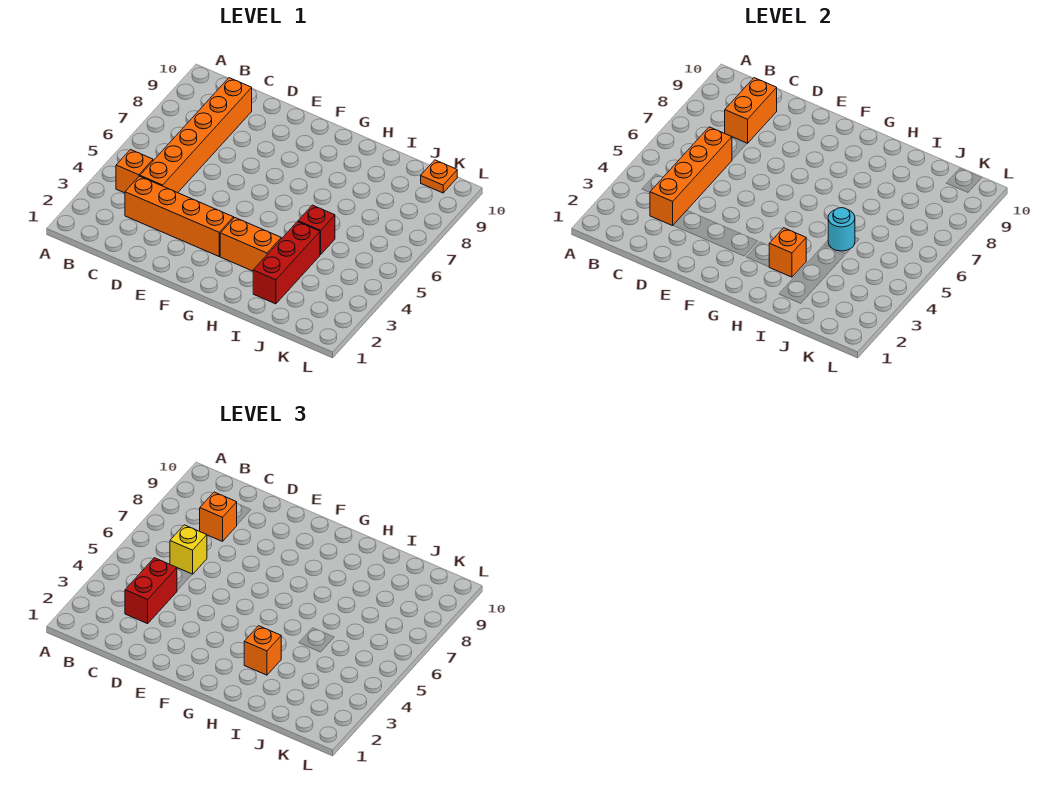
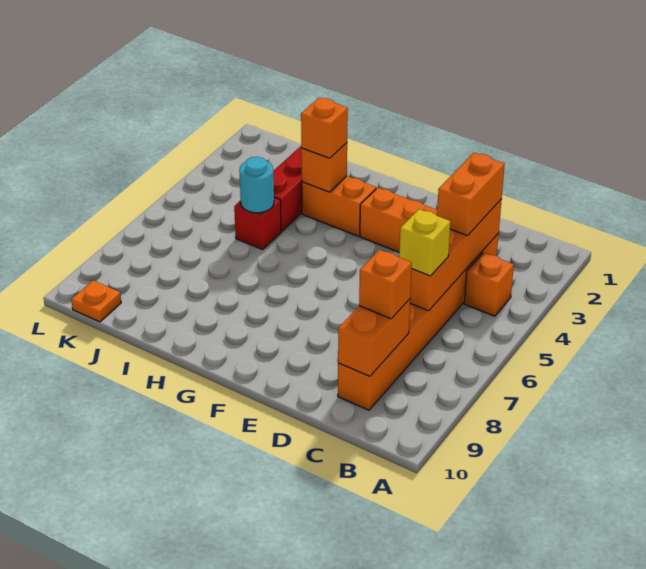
red 1x2 brick [125,558,177,624] -> orange 1x2 brick [437,153,505,236]

